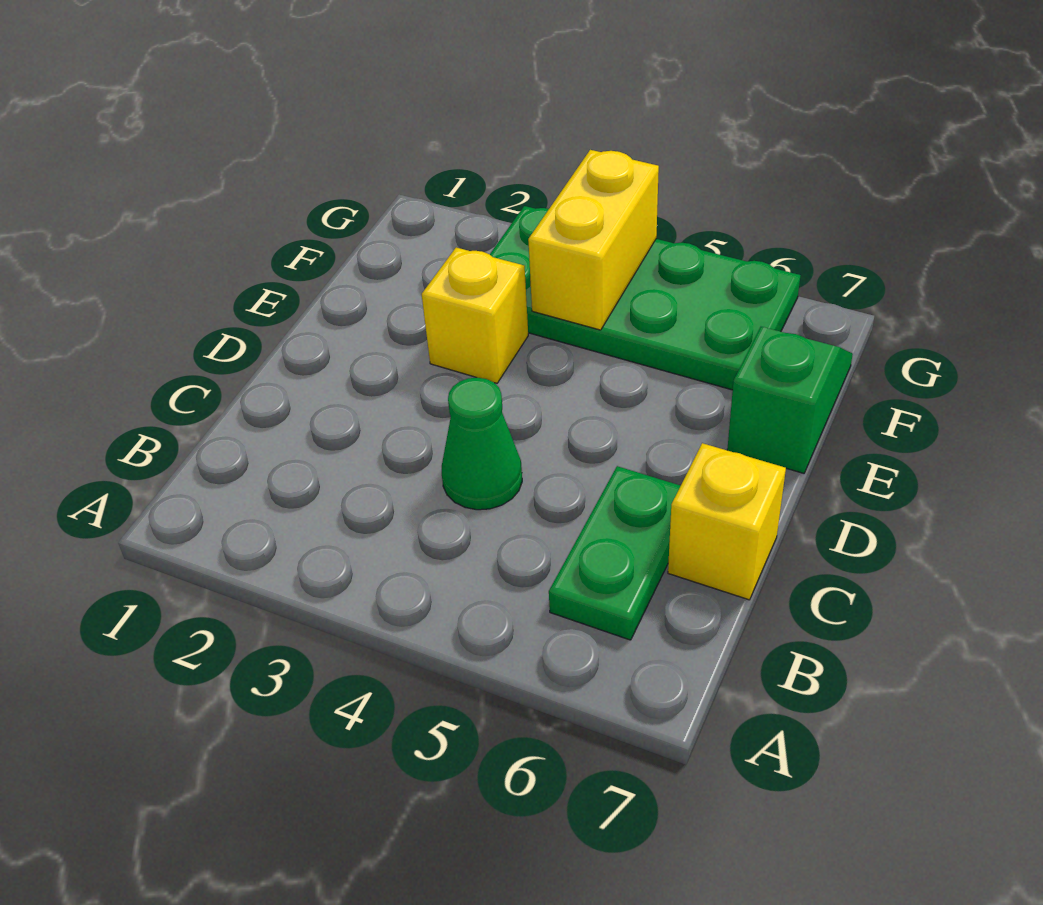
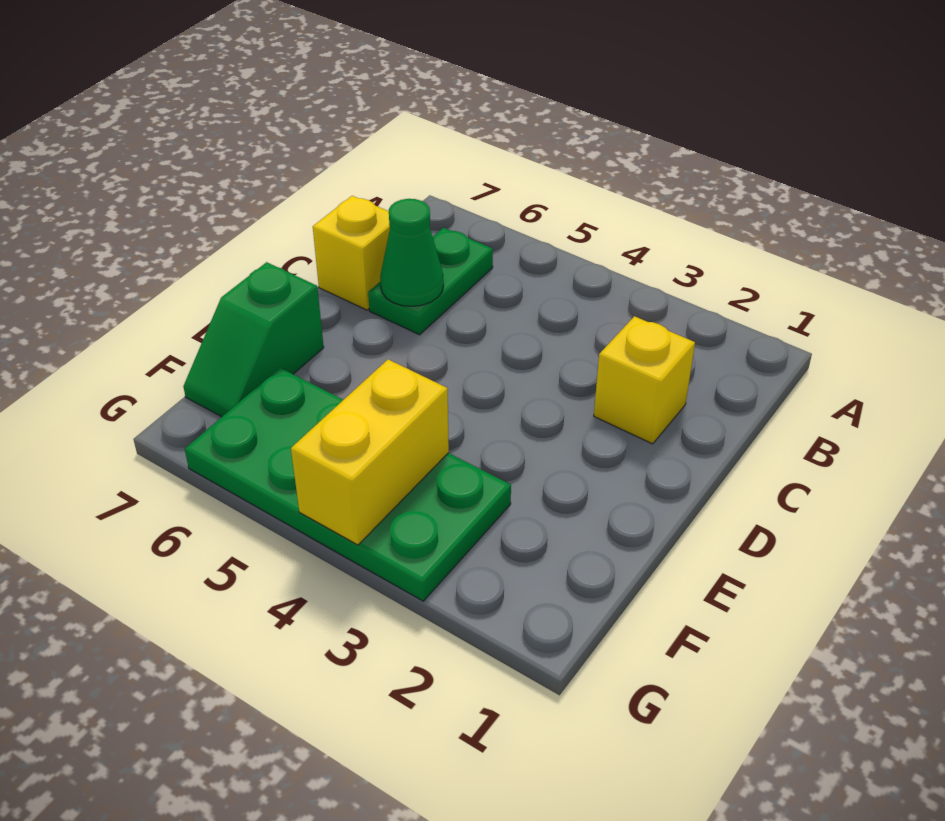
green 1x1 cone [442,378,522,510] -> green 1x1 cone moved to [380,199,444,306]
yellow 1x1 brick [422,247,528,383] -> yellow 1x1 brick moved to [594,316,695,444]

